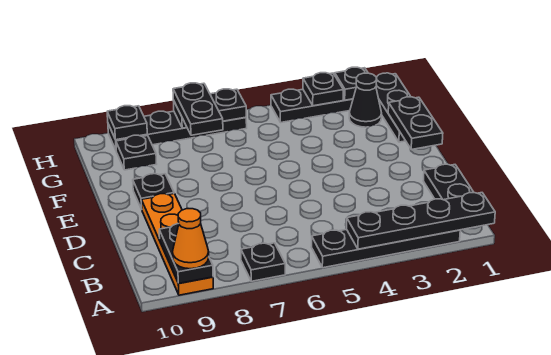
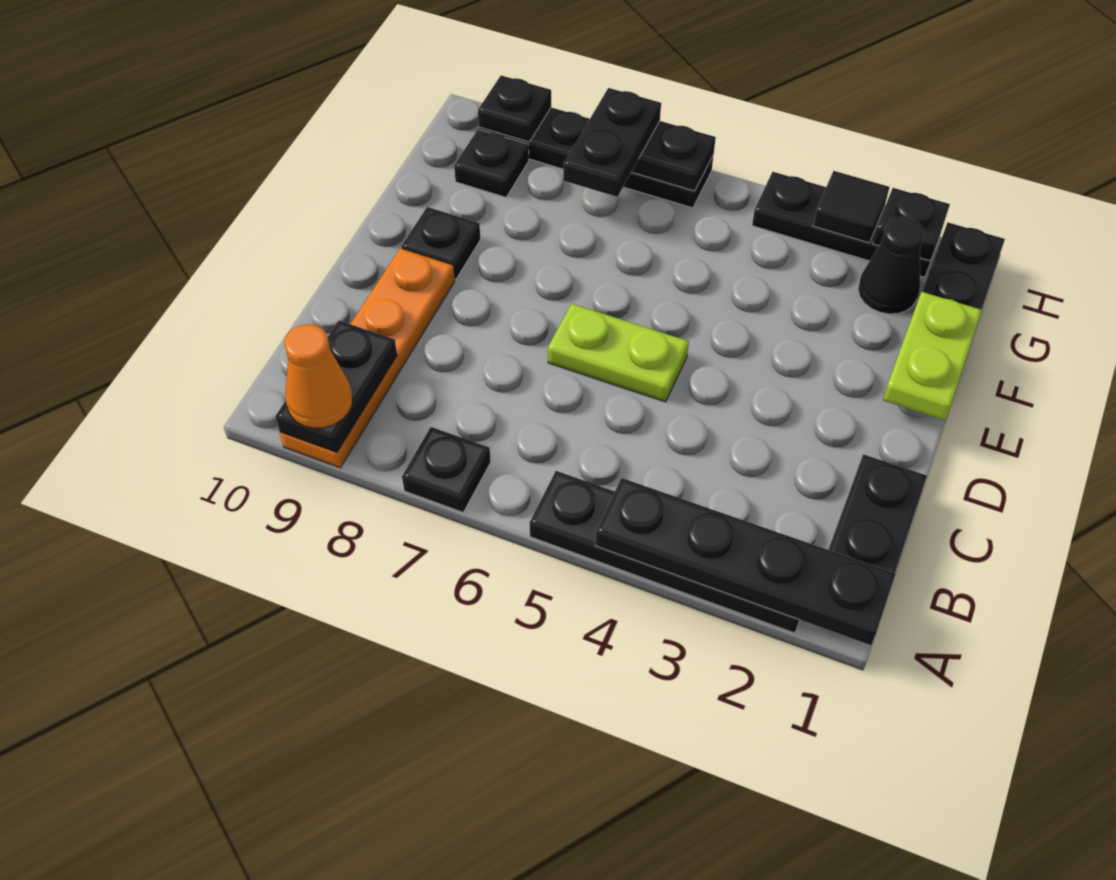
none -> lime 1x2 plate [548,304,689,402]
black 1x2 plate [388,97,443,150] -> lime 1x2 plate [883,292,982,420]
black 1x1 plate [303,73,343,106] -> black 1x1 tile [813,171,890,243]

